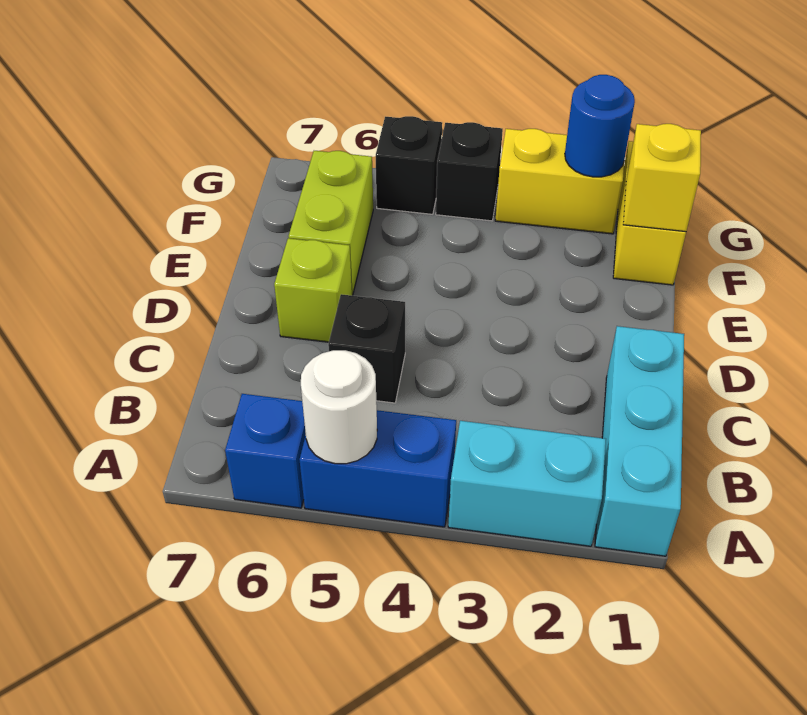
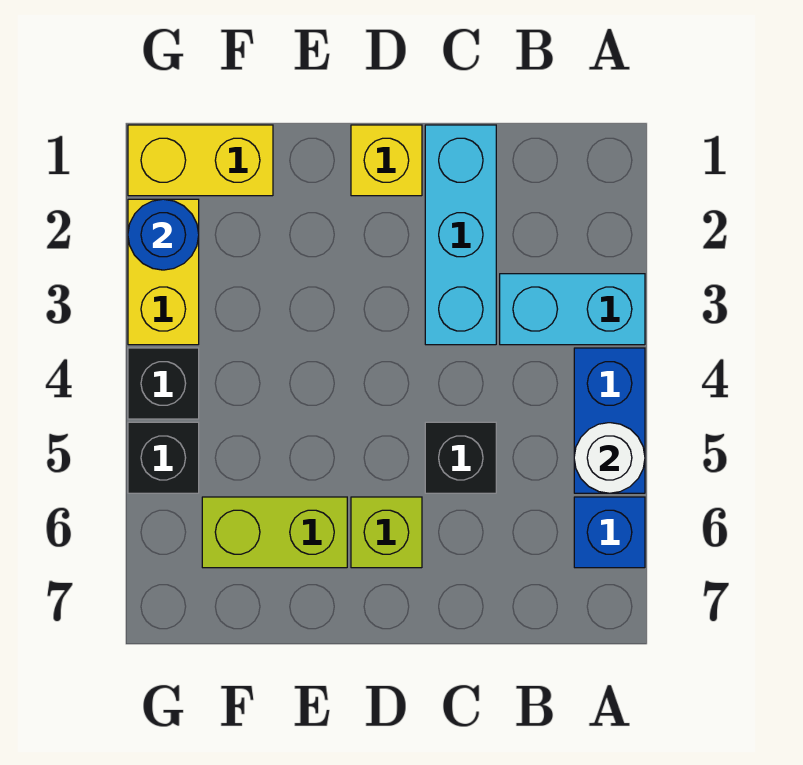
cyan 1x3 brick [595,326,684,556] -> cyan 1x3 brick turned to [425,125,496,345]
cyan 1x2 brick [448,421,606,546] -> cyan 1x2 brick turned to [500,274,645,345]
yellow 1x1 brick [623,124,701,232] -> yellow 1x1 brick moved to [351,125,422,196]

